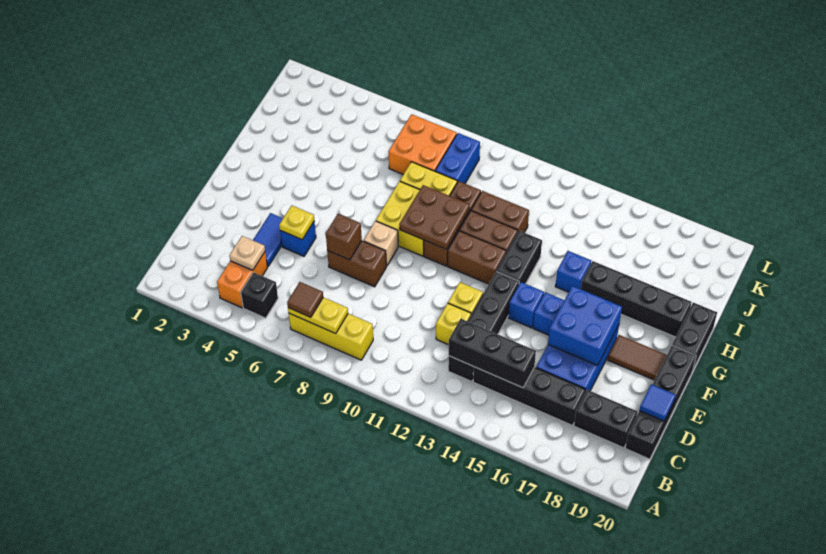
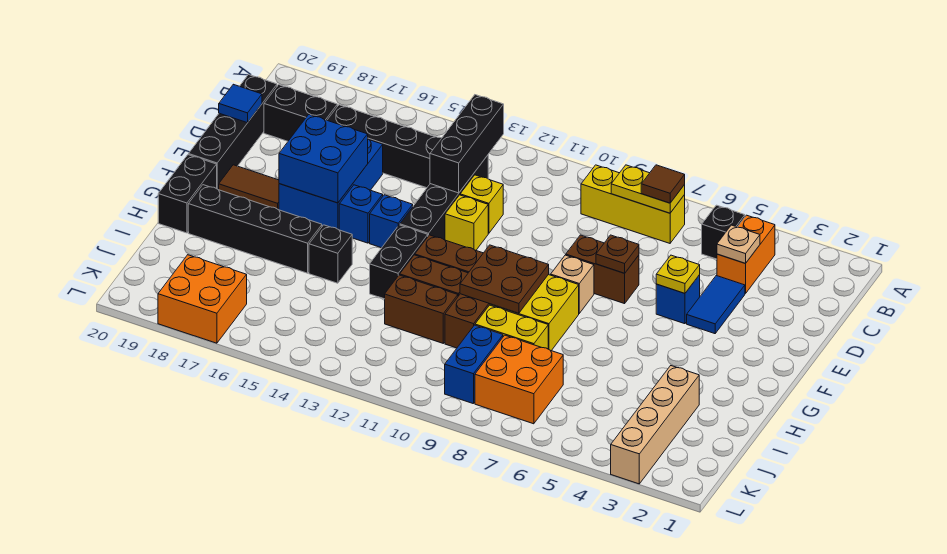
black 1x3 brick [449,319,536,388] -> black 1x3 brick turned to [430,95,504,193]
brown 1x1 brick [326,214,362,260] -> brown 1x1 plate [596,235,639,273]
blue 1x1 brick [555,251,591,292] -> black 1x1 brick [309,225,352,283]
none -> tan 1x4 brick [611,366,699,484]
none -> orange 2x2 brick [158,255,247,343]

